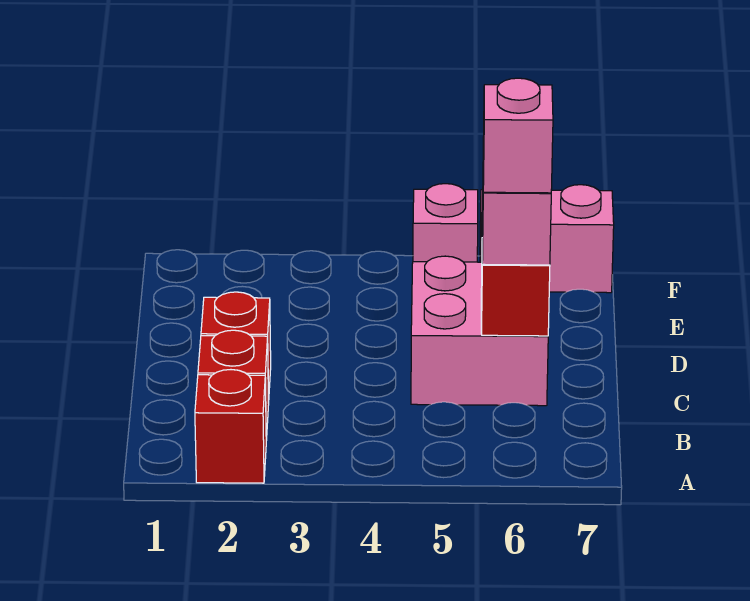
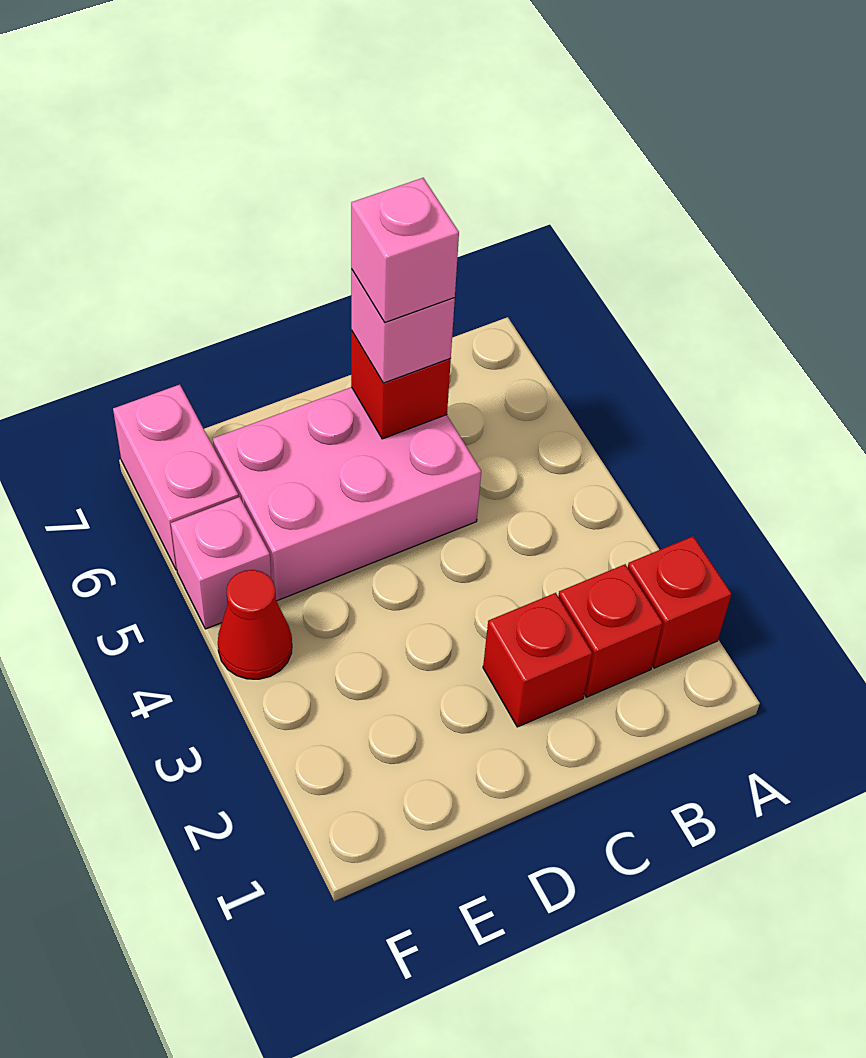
pink 2x2 brick [411,256,548,406] -> pink 2x3 brick [213,387,481,601]
none -> red 1x1 cone [218,570,292,679]

